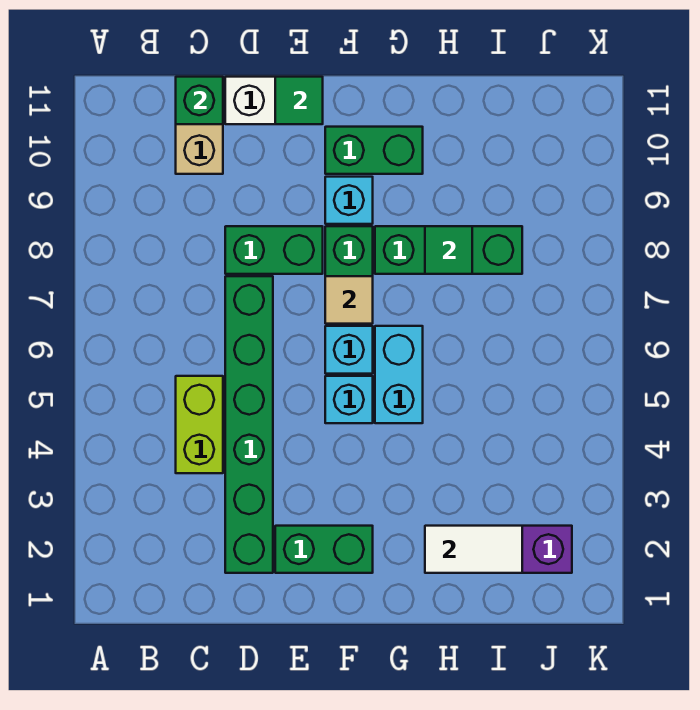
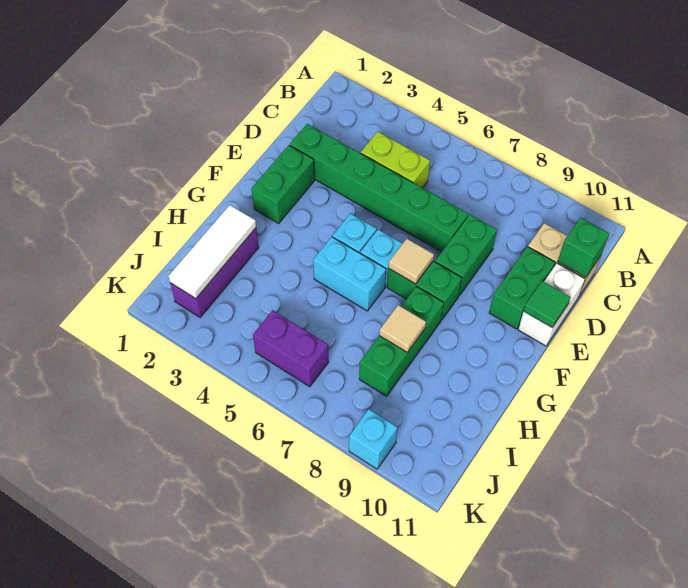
cyan 1x1 brick [325,177,373,224] -> cyan 1x1 brick moved to [349,409,397,469]
green 1x2 brick [325,127,423,174] -> green 1x2 brick moved to [489,247,555,329]
white 1x2 tile [425,526,522,573] -> white 1x3 tile [168,205,256,298]
green 1x1 tile [425,226,472,274] -> tan 1x1 tile [379,305,426,352]
none -> purple 1x2 brick [253,310,329,387]

